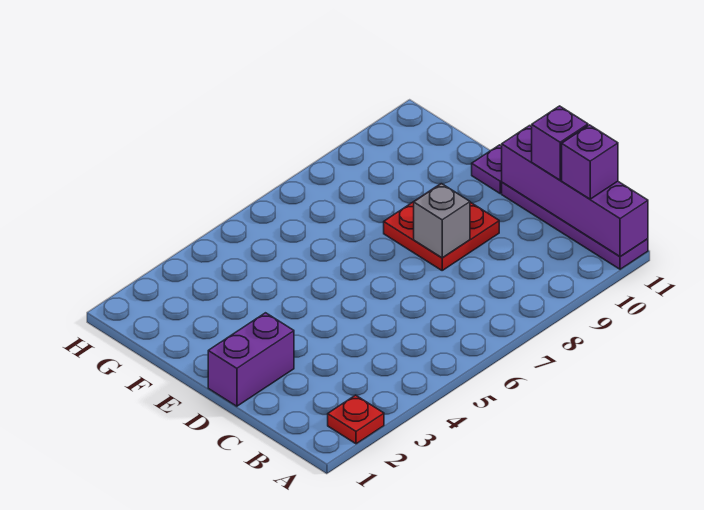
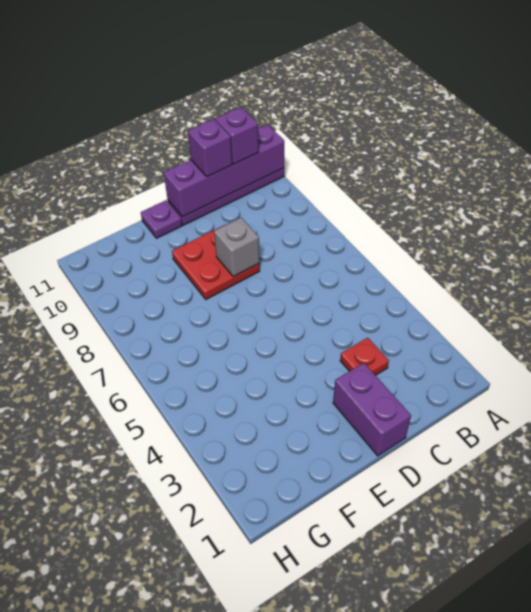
red 1x1 plate [328,395,384,444] -> red 1x1 plate moved to [340,338,389,375]

